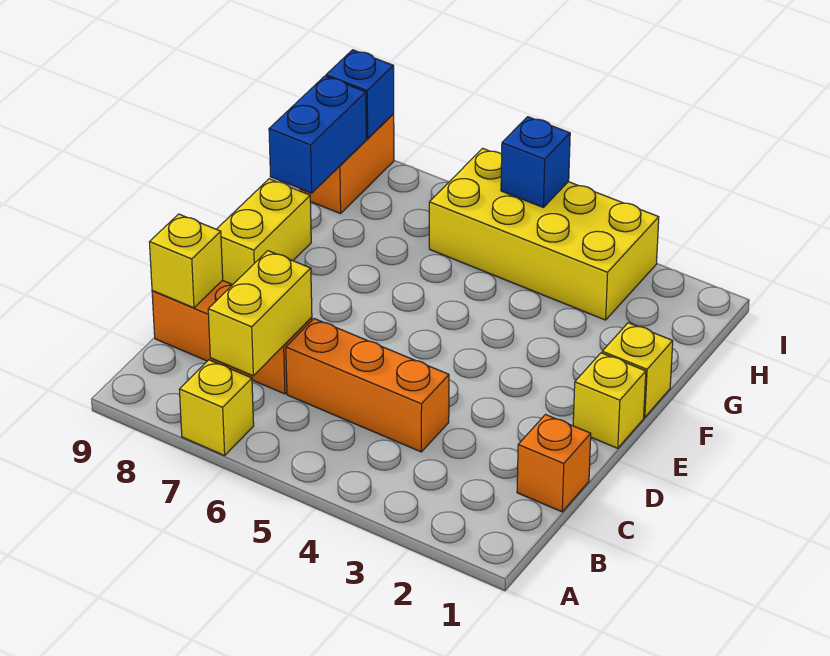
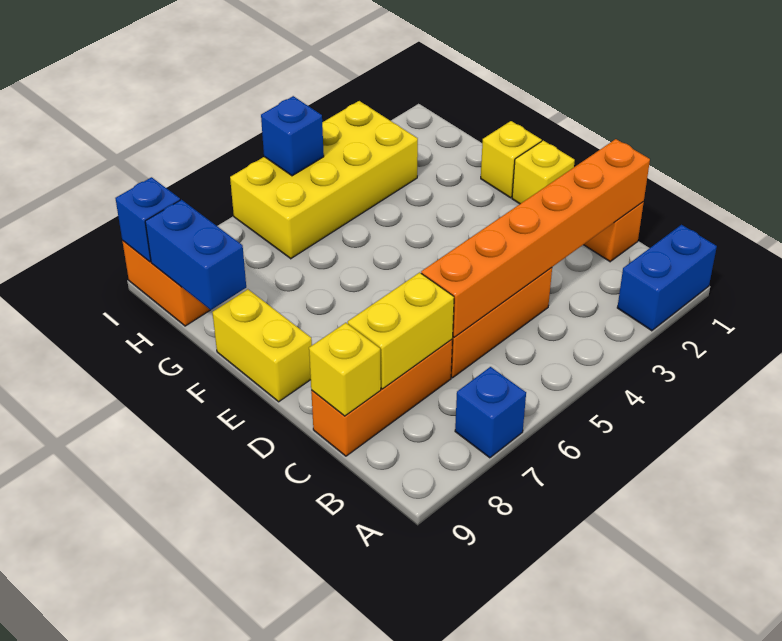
none -> blue 1x2 brick [617,225,717,331]
yellow 1x1 brick [179,360,254,456] -> blue 1x1 brick [455,367,526,458]
yellow 1x2 brick [208,251,312,376] -> yellow 1x2 brick turned to [348,272,454,389]
none -> orange 1x6 brick [421,139,650,337]

